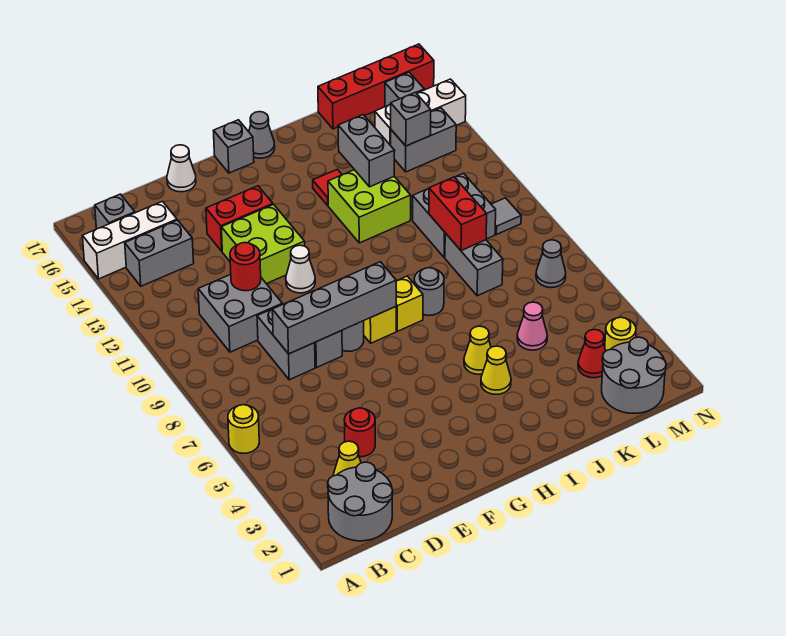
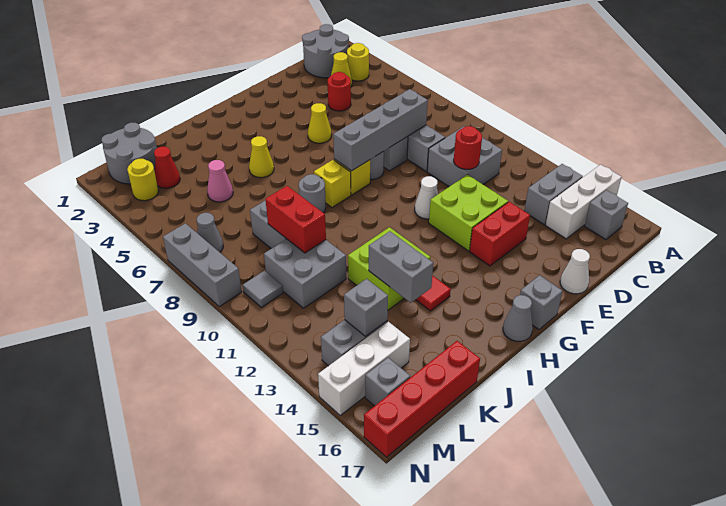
yellow 1x1 round brick [228,405,259,453] -> yellow 1x1 round brick moved to [347,43,369,81]
yellow 1x1 cone [481,346,511,394] -> yellow 1x1 cone moved to [308,103,332,143]
none -> grey 1x3 brick [163,223,242,307]

